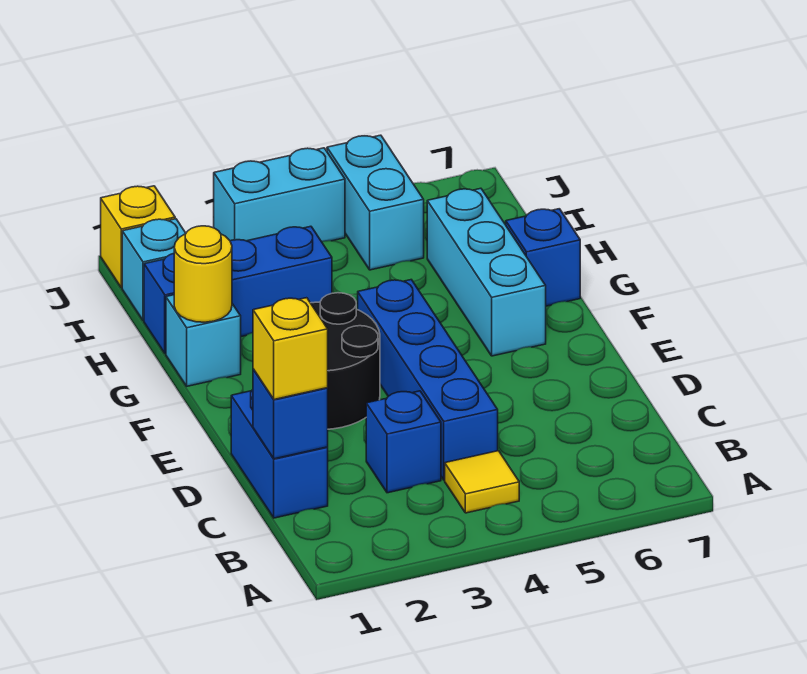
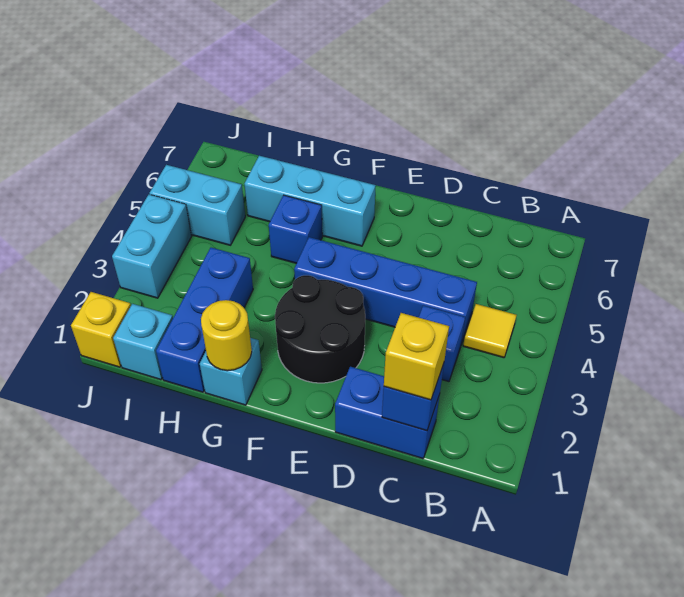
blue 1x1 brick [506,209,580,306] -> blue 1x1 brick moved to [269,195,322,263]

